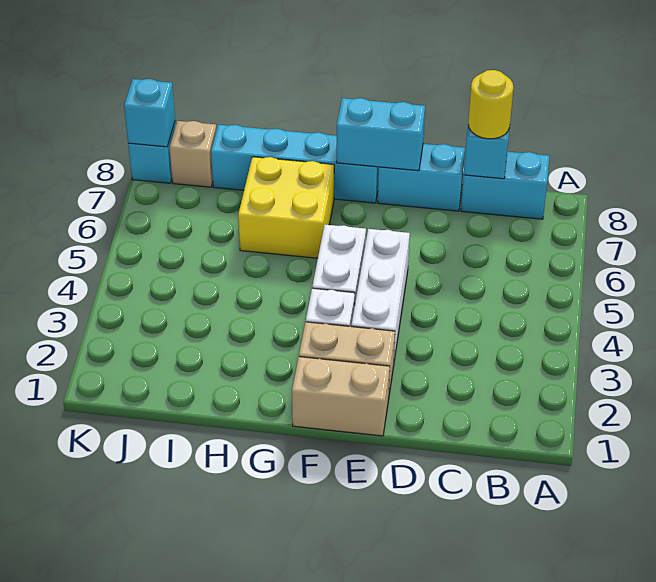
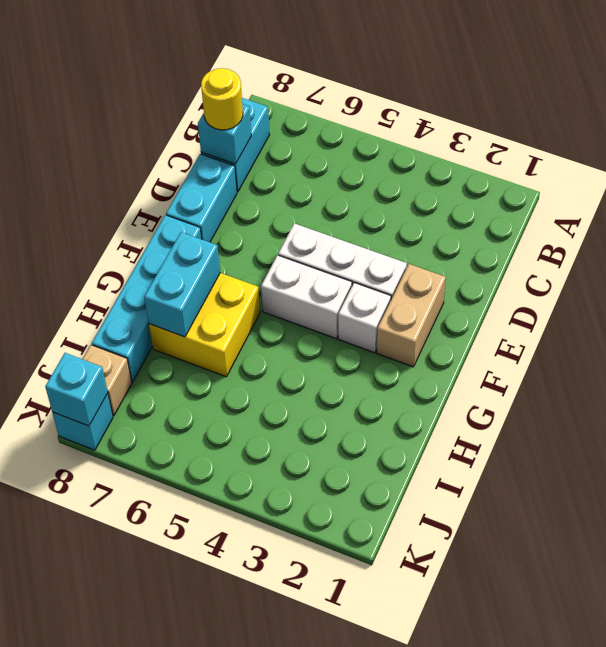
tan 1x2 brick [292,357,390,436] -> none
cyan 1x2 brick [336,98,425,171] -> cyan 1x2 brick moved to [144,232,220,337]

